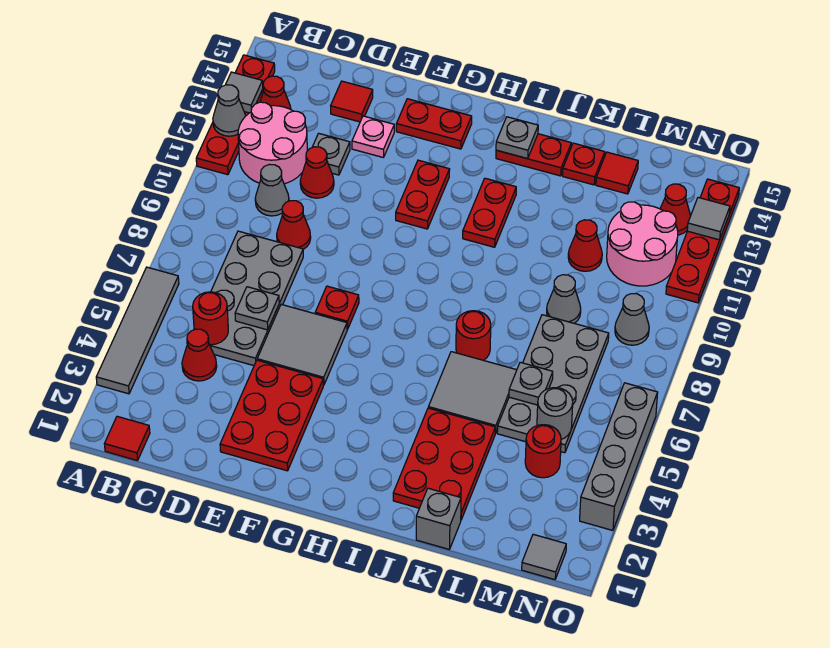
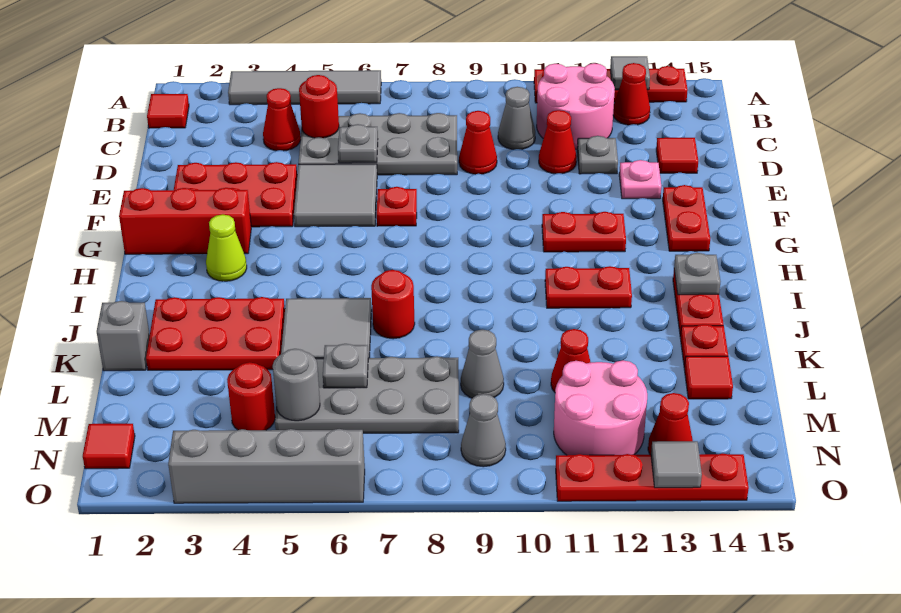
grey 1x1 cone [213,85,246,136] -> none
none -> red 1x3 brick [119,188,251,254]
none -> lime 1x1 cone [206,214,247,281]
grey 1x1 tile [522,534,566,580] -> red 1x1 tile [83,424,135,469]

